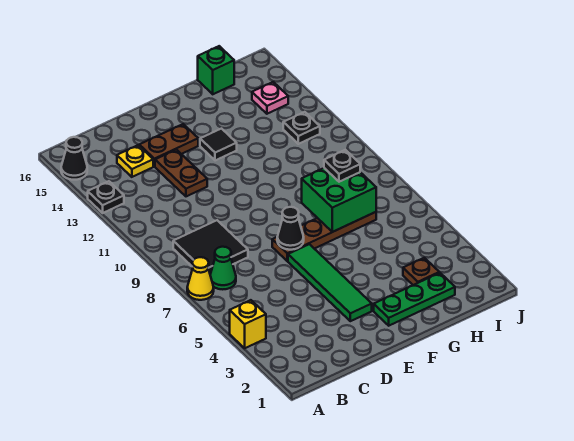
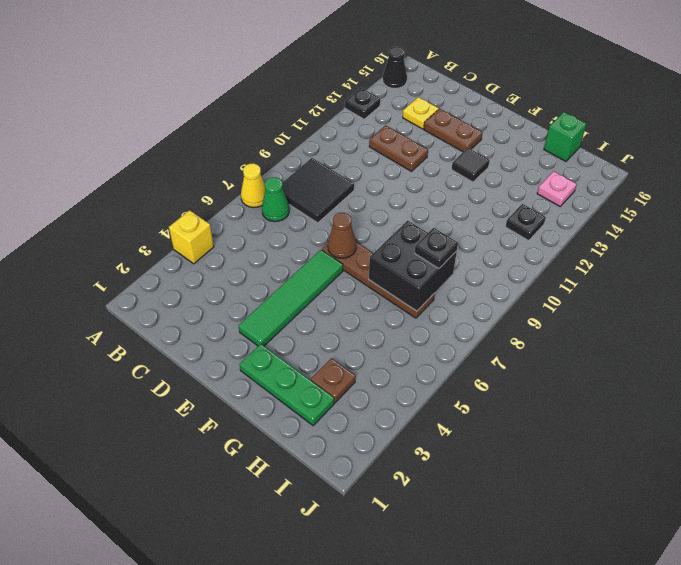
brown 1x2 plate [155,150,207,196] -> brown 1x2 plate turned to [369,125,428,172]
black 1x1 cone [277,207,304,250] -> brown 1x1 cone [328,213,356,258]
green 2x2 brick [302,168,376,232] -> black 2x2 brick [369,220,457,311]

